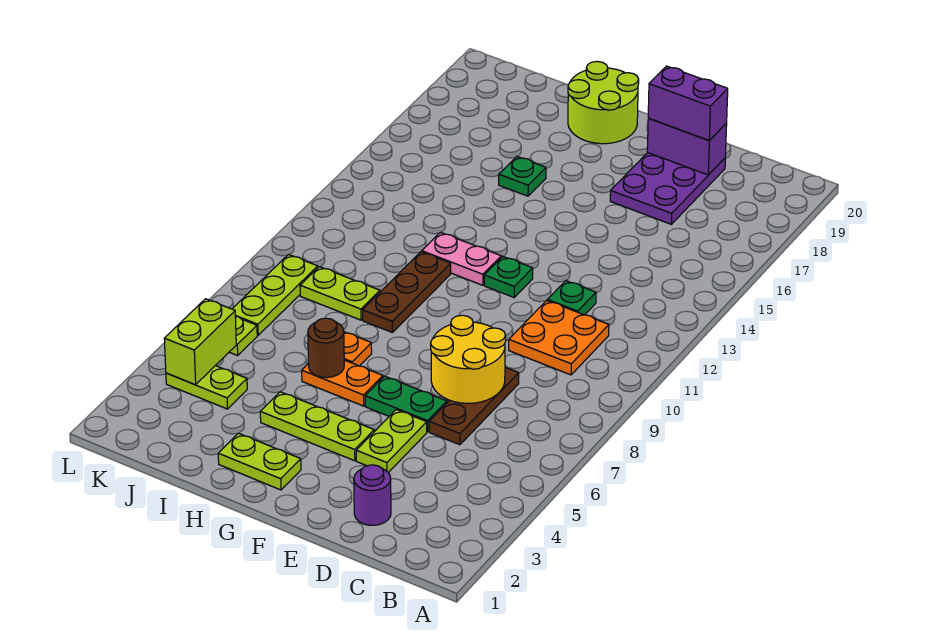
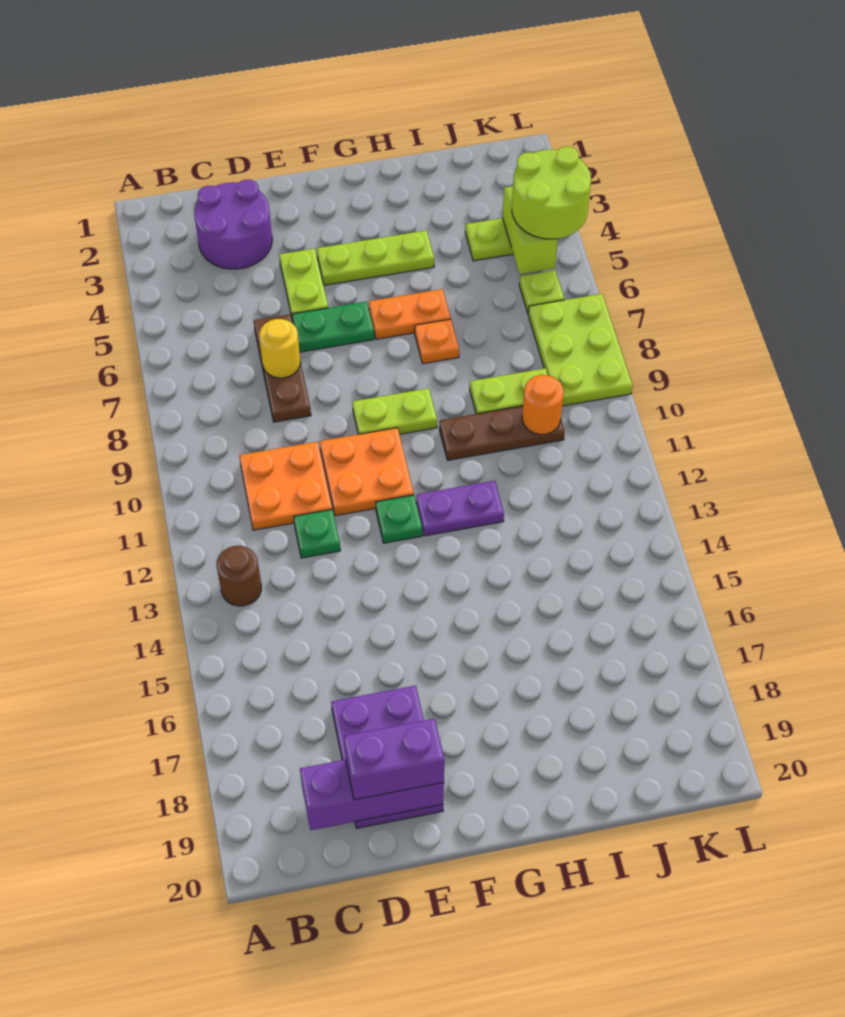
purple 1x1 round brick [354,465,391,525] -> purple 2x2 round brick [194,180,272,269]
yellow 2x2 round brick [431,315,506,403] -> yellow 1x1 round brick [259,319,300,378]
purple 1x2 brick [647,118,727,175] -> purple 1x3 brick [300,760,444,830]
none -> orange 2x2 plate [320,428,414,516]
lime 1x2 plate [218,433,301,490] -> lime 1x2 plate moved to [352,388,437,434]
pink 1x2 plate [422,232,501,285] -> purple 1x2 plate [416,481,504,536]
lime 2x2 round brick [568,61,639,144] -> lime 2x2 round brick moved to [512,147,591,239]
brown 1x1 round brick [308,318,344,378] -> brown 1x1 round brick moved to [217,546,261,606]
brown 1x3 plate [363,252,451,333] -> brown 1x3 plate turned to [439,406,565,460]
green 1x1 plate [499,156,546,196] -> none
none -> orange 1x1 round brick [522,375,564,435]
lime 1x3 plate [233,255,318,335] -> lime 2x3 plate [528,294,633,406]

